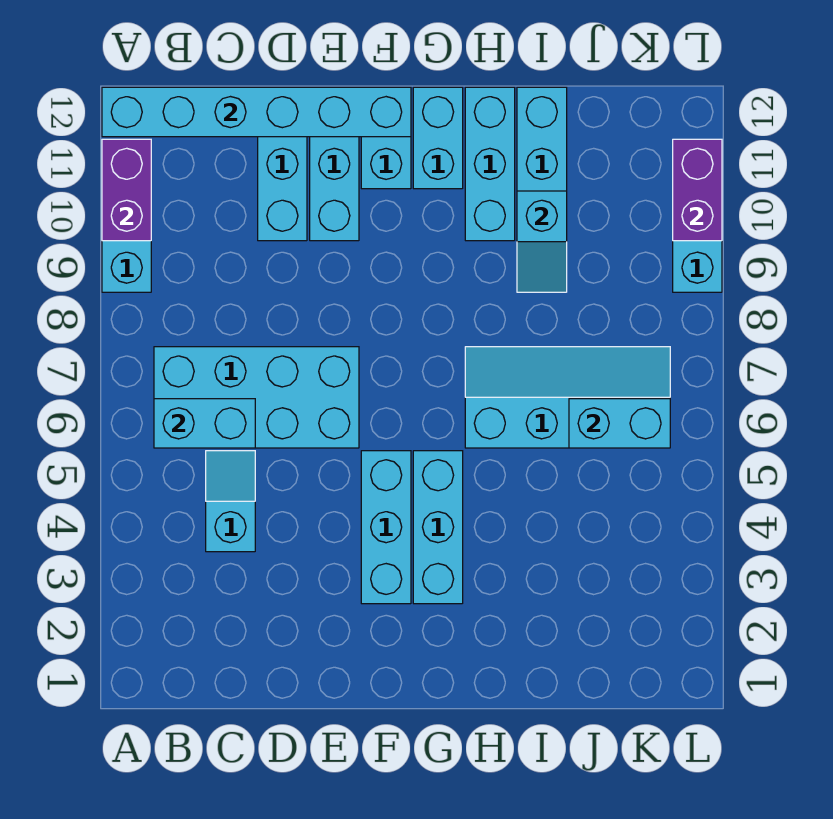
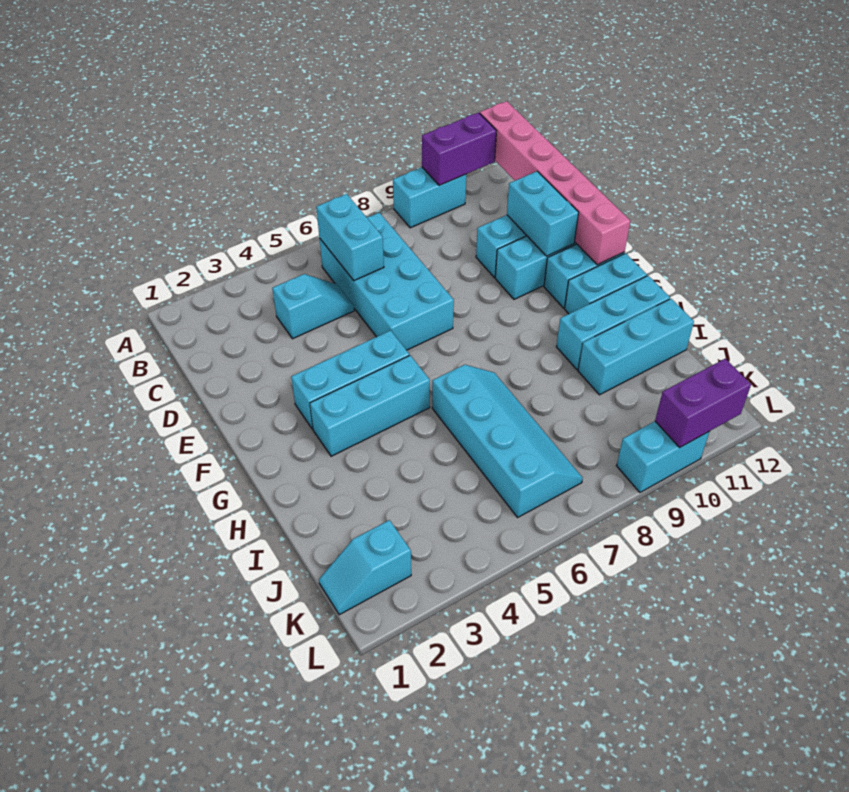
cyan 1x6 brick [102,87,411,137] -> pink 1x6 brick [480,101,630,265]
cyan 1x2 slope [517,191,567,292] -> cyan 1x2 slope moved to [319,520,411,615]
cyan 1x2 brick [569,399,670,448] -> cyan 1x2 brick moved to [507,171,579,256]

